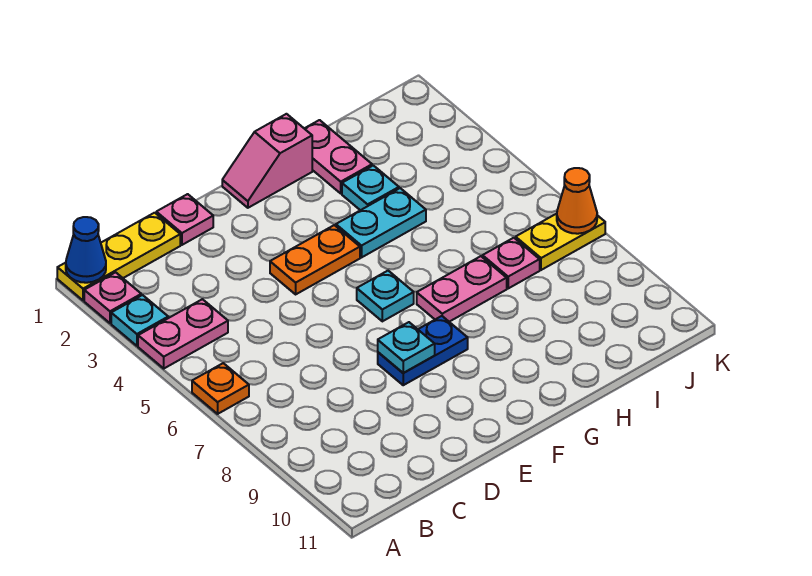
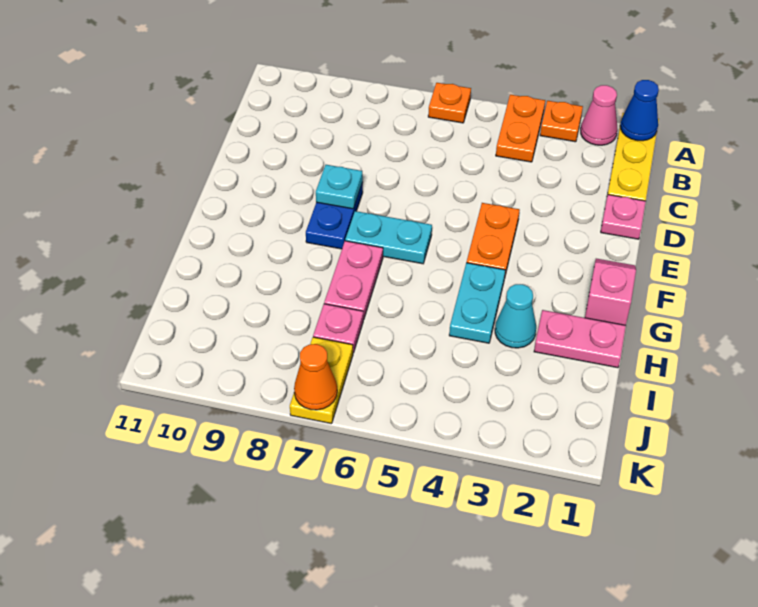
pink 1x1 plate [84,272,141,323] -> pink 1x1 cone [581,85,618,145]
cyan 1x1 plate [111,295,168,346] -> orange 1x1 plate [540,101,583,142]
pink 1x2 plate [138,299,228,368] -> orange 1x2 plate [496,95,545,162]
cyan 1x1 plate [357,271,414,321] -> cyan 1x2 plate [345,211,432,264]
cyan 1x1 plate [342,165,399,210] -> cyan 1x1 cone [495,284,536,348]

